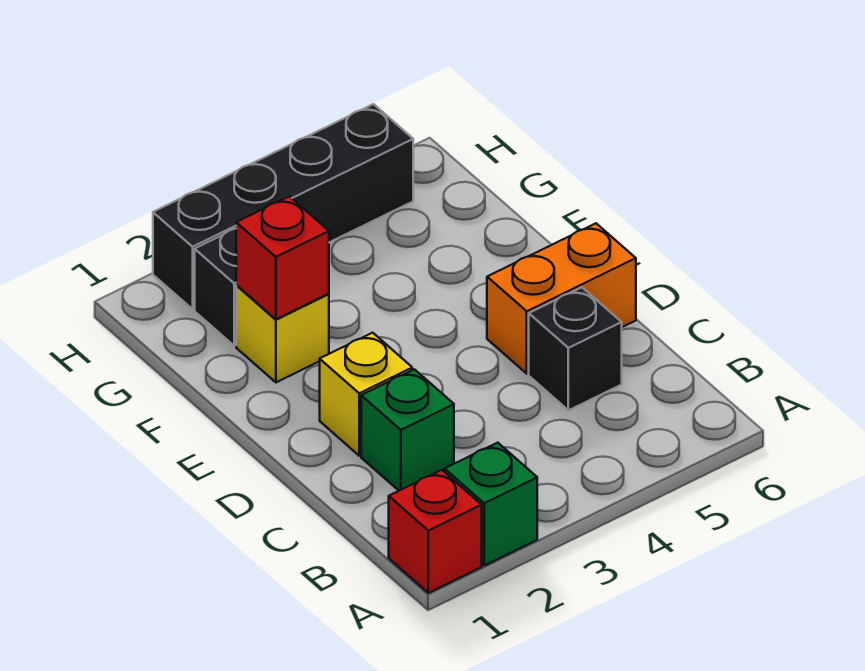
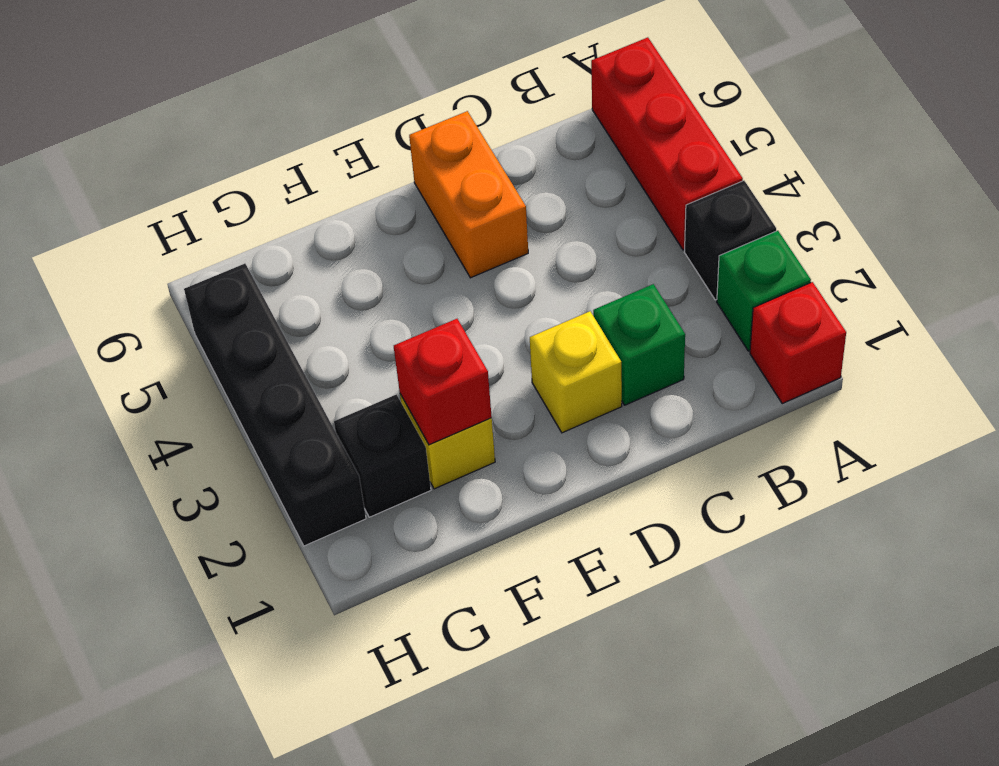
none -> red 1x3 brick [591,37,743,250]
black 1x1 brick [529,287,622,410] -> black 1x1 brick moved to [684,181,776,300]

